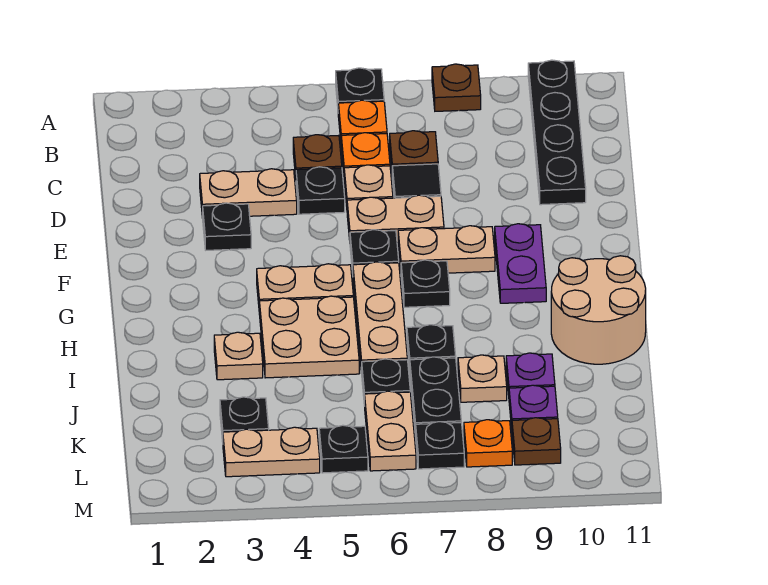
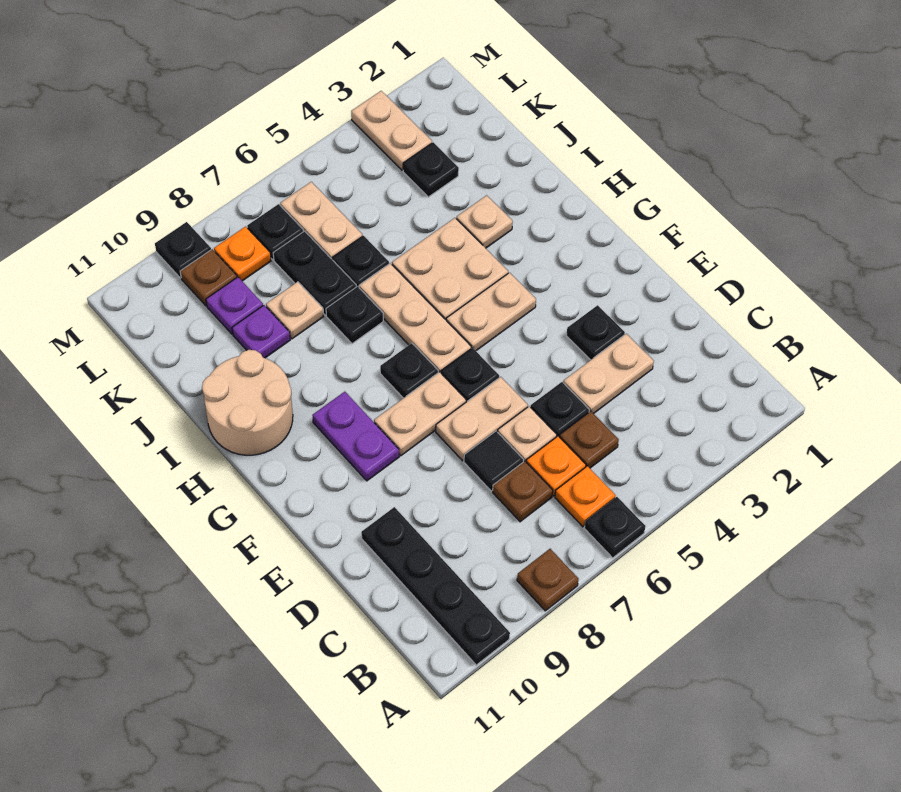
tan 1x2 plate [223,427,320,477] -> tan 1x2 plate turned to [351,91,432,170]
black 1x1 plate [319,425,368,473] -> black 1x1 plate moved to [155,222,211,278]

